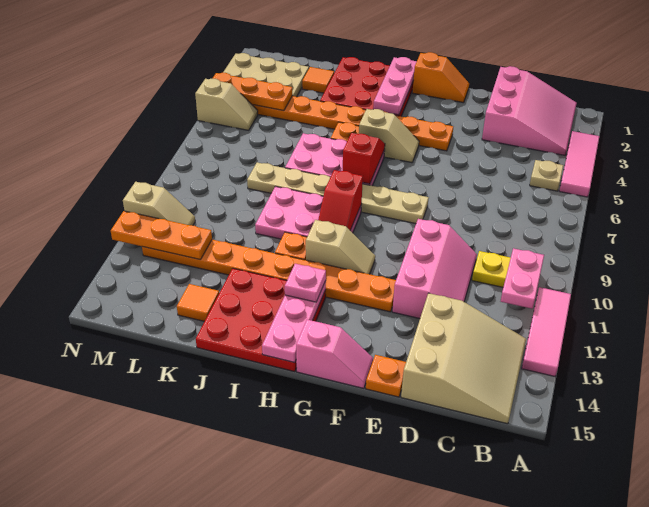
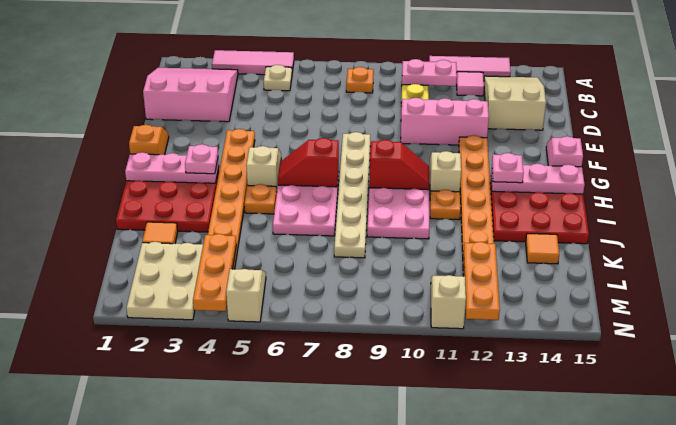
none -> pink 1x1 tile [457,72,484,96]
tan 3x3 slope [401,293,526,424] -> tan 2x3 slope [484,76,546,130]
orange 1x1 plate [366,355,406,397] -> orange 1x1 plate moved to [346,67,374,93]
none -> pink 1x1 plate [185,144,218,174]

